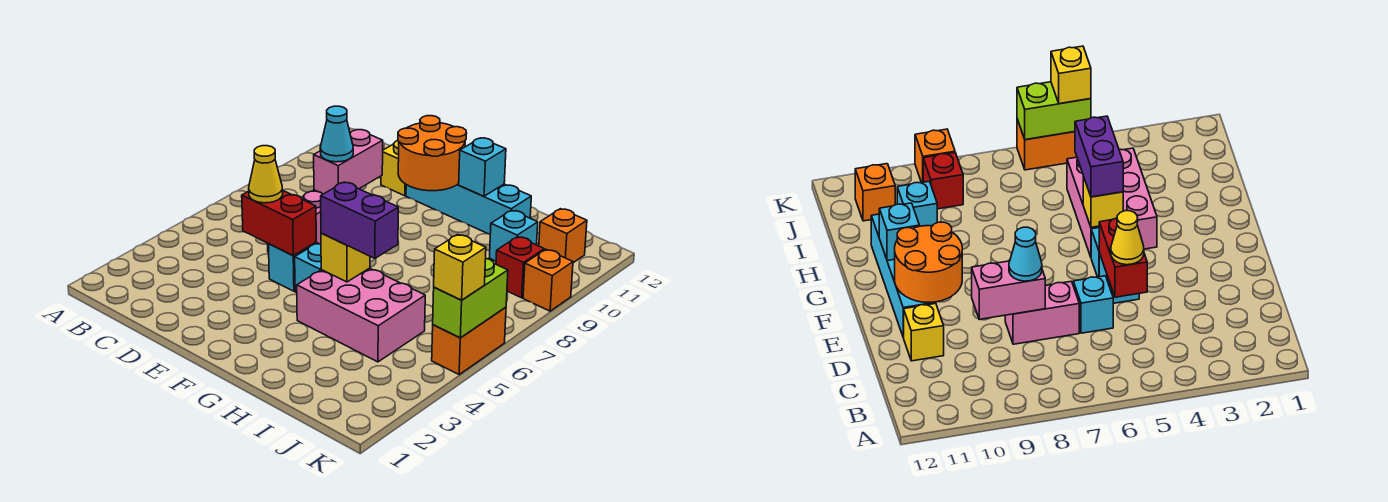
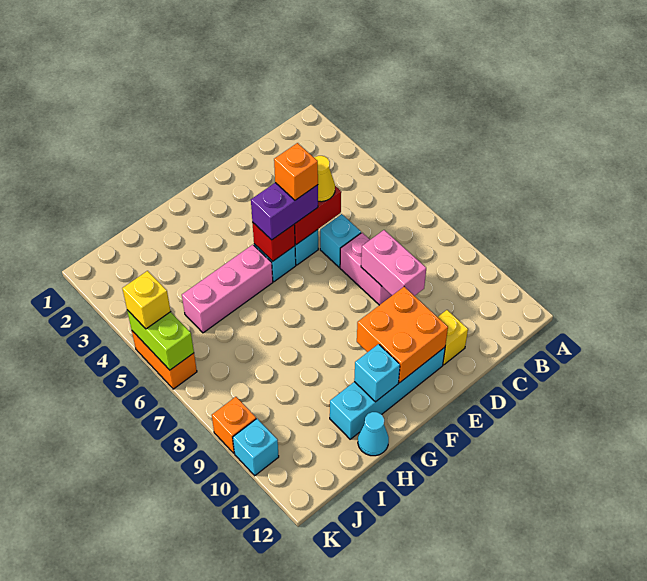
cyan 1x1 cone [321,106,353,162] -> cyan 1x1 cone moved to [358,412,389,456]
orange 2x2 round brick [398,116,467,191] -> orange 2x2 brick [357,287,448,383]
pink 2x3 brick [297,268,425,362] -> pink 1x3 brick [182,245,273,333]
yellow 1x1 brick [321,233,370,282] -> none
purple 1x2 brick [321,182,398,259] -> purple 1x2 brick moved to [251,183,318,240]
cyan 1x1 brick [489,210,538,261] -> cyan 1x1 brick moved to [233,419,279,476]
red 1x1 brick [496,237,544,298] -> red 1x1 brick moved to [252,222,295,261]
orange 1x1 brick [539,209,587,263] -> orange 1x1 brick moved to [274,143,318,200]

